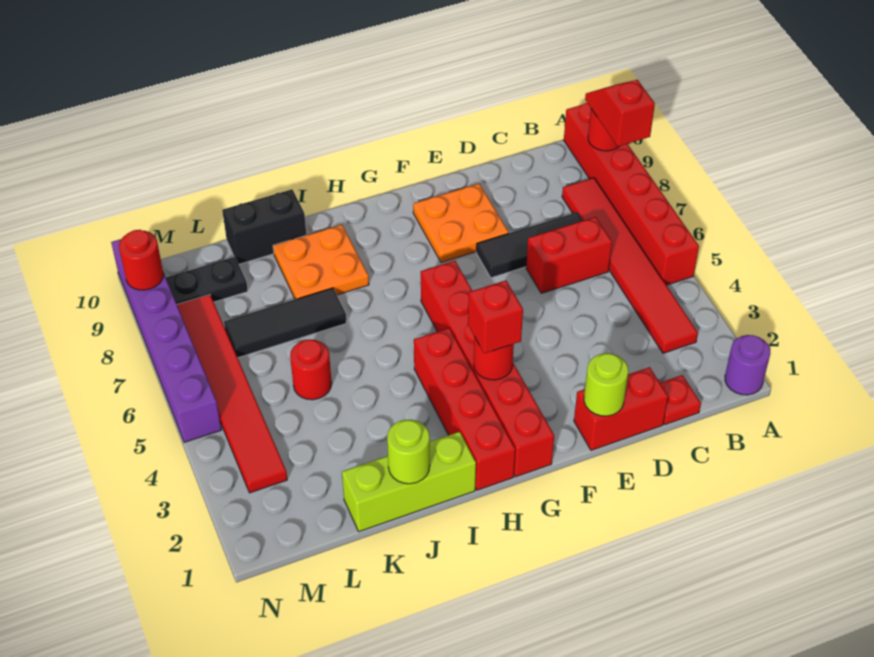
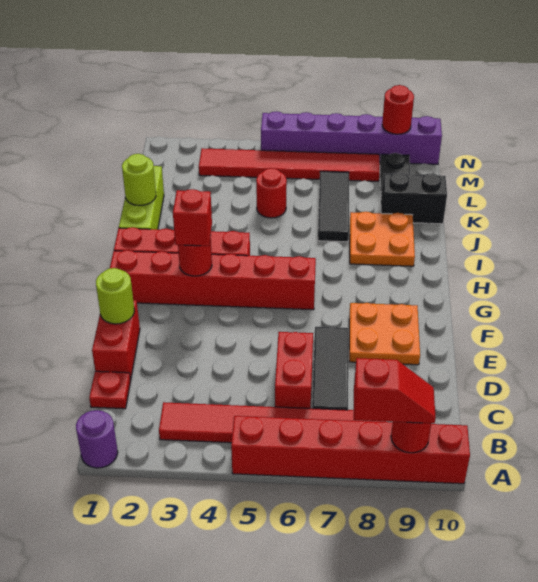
black 1x2 brick [222,189,306,264] -> black 1x2 brick turned to [381,172,447,224]

